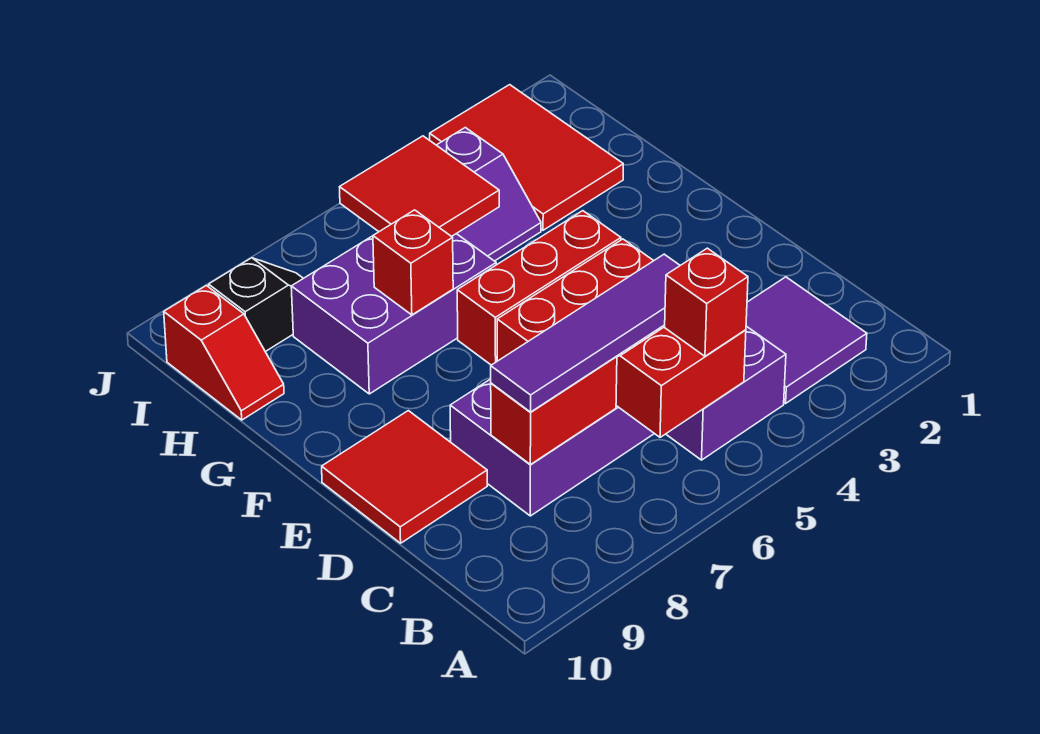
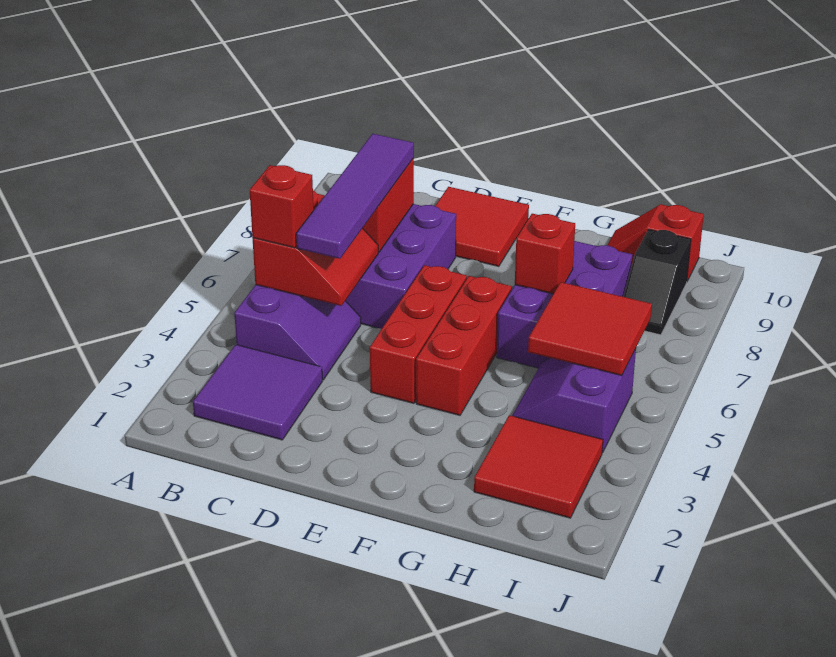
red 2x3 tile [430,85,623,230] -> red 2x2 tile [474,415,603,518]

